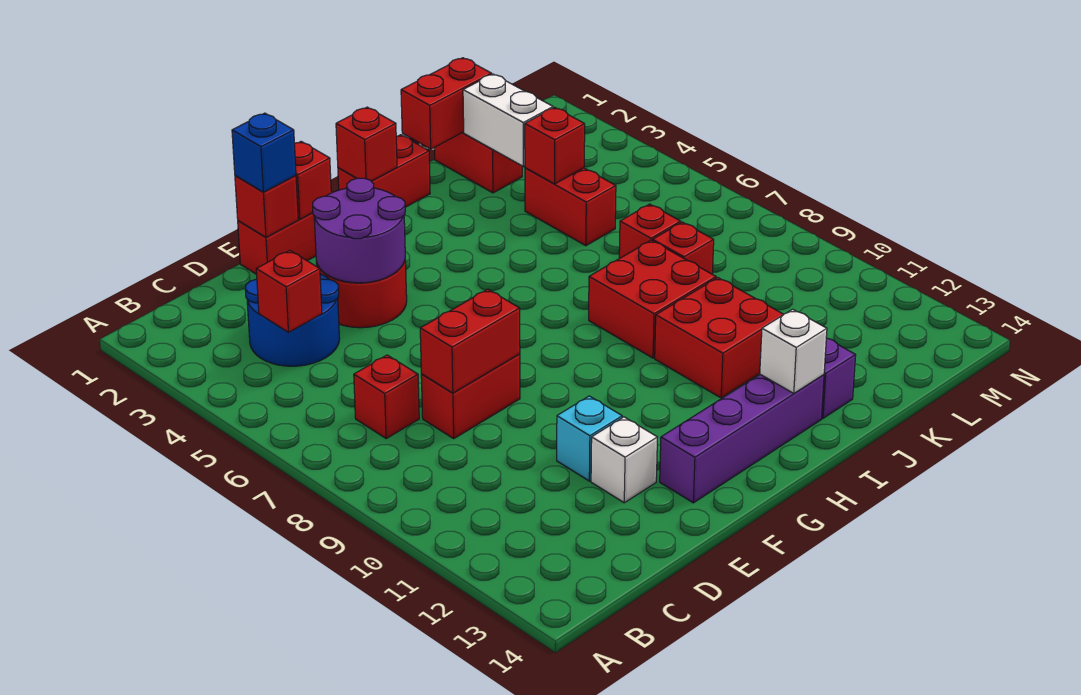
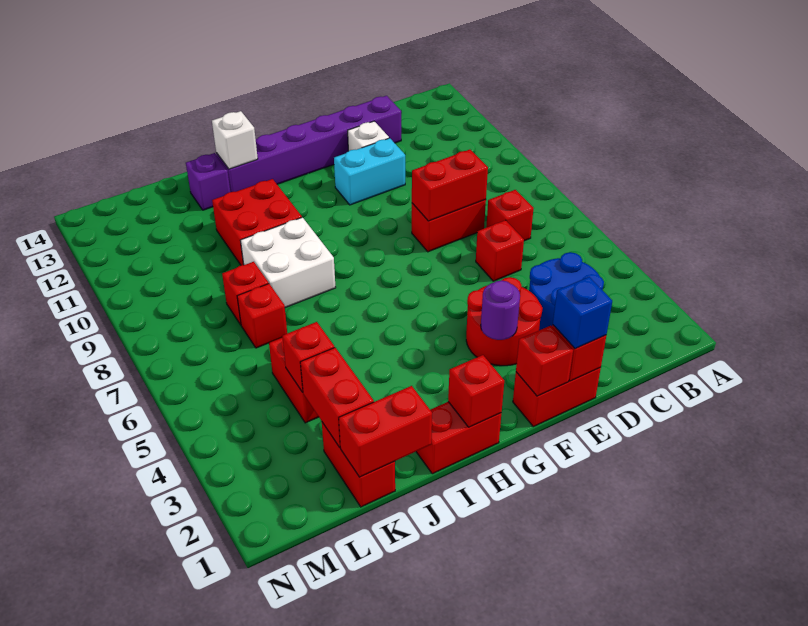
red 1x1 brick [256,251,322,332] -> red 1x1 brick moved to [476,220,524,281]
purple 2x2 round brick [313,178,405,283] -> purple 1x1 round brick [481,280,520,340]
cyan 1x1 brick [557,396,622,481] -> cyan 1x2 brick [334,138,405,205]
purple 1x4 brick [660,375,824,503] -> purple 1x6 brick [216,96,401,192]
red 2x2 brick [589,240,716,358] -> white 2x2 brick [240,217,336,308]
white 1x2 brick [463,74,553,166] -> red 1x2 brick [300,348,374,447]

